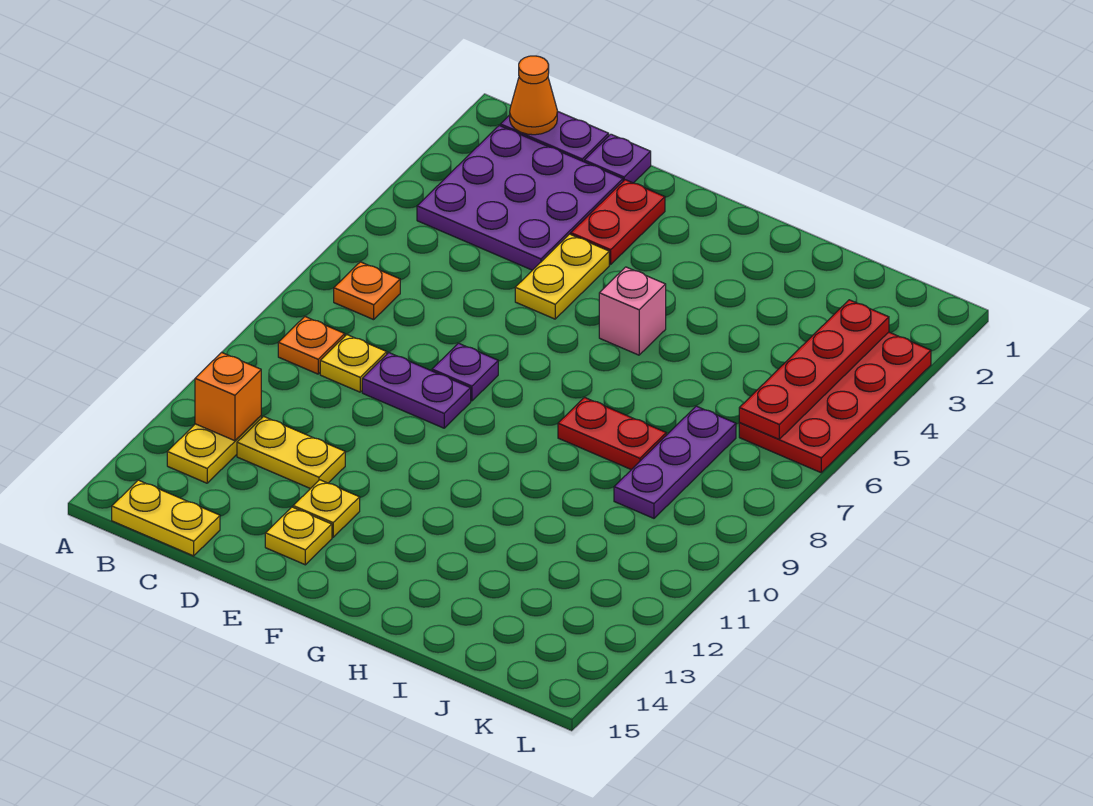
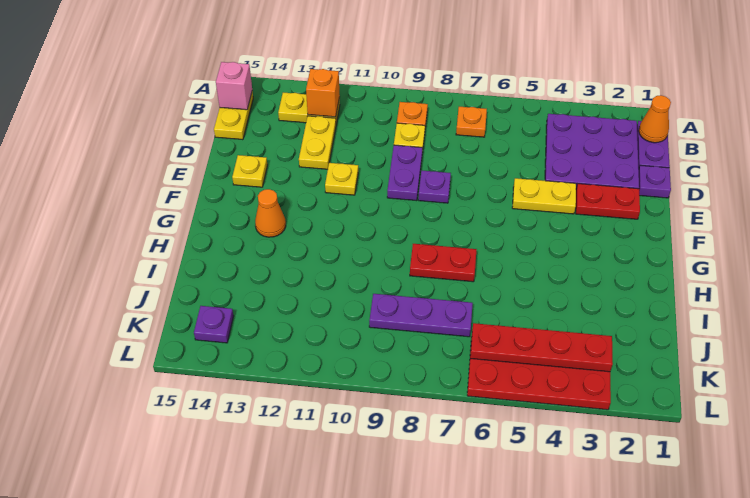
yellow 1x1 plate [293,480,360,537] -> yellow 1x1 plate moved to [325,163,358,195]
pink 1x1 brick [599,267,666,355] -> pink 1x1 brick moved to [216,62,252,110]
none -> orange 1x1 cone [255,189,286,237]
red 1x2 plate [558,398,666,470] -> red 1x2 plate turned to [410,244,477,282]
none -> purple 1x1 plate [194,306,233,343]

